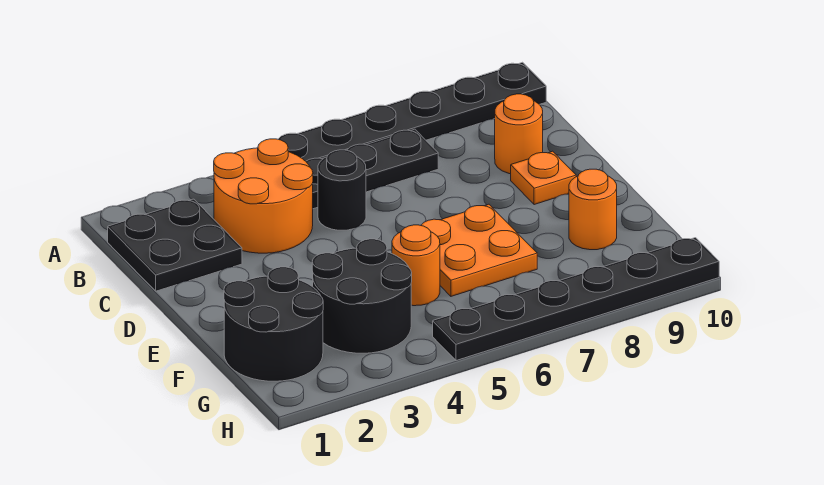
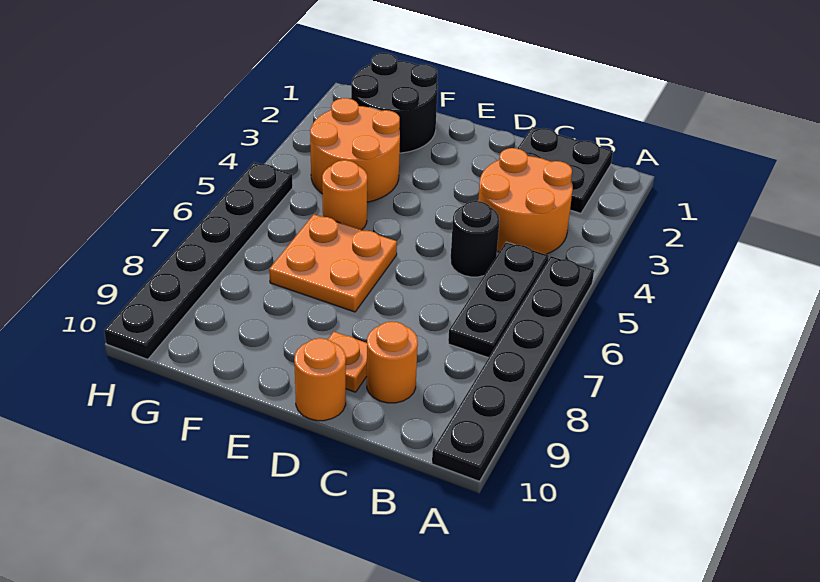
black 2x2 round brick [312,239,412,353] -> orange 2x2 round brick [310,98,400,202]
orange 1x1 round brick [569,169,617,250] -> orange 1x1 round brick moved to [294,338,346,421]

